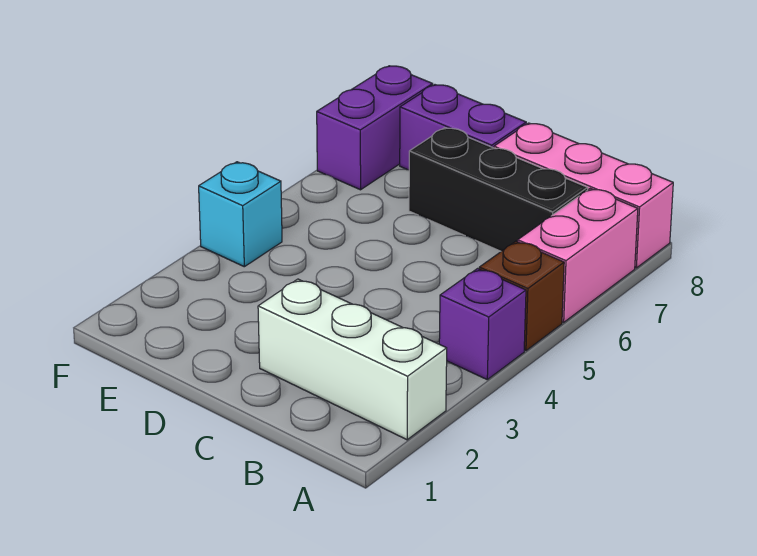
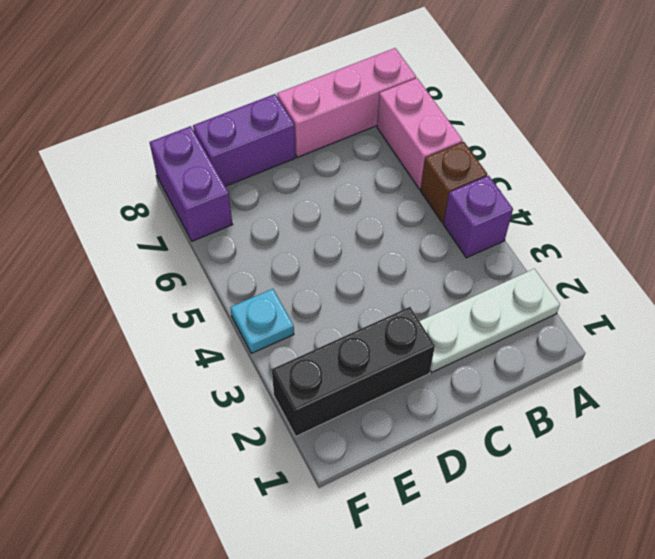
white 1x3 brick [258,279,447,440] -> white 1x3 plate [420,269,560,372]
black 1x3 brick [409,128,588,251] -> black 1x3 brick moved to [272,307,435,436]
cyan 1x1 brick [199,162,282,267] -> cyan 1x1 plate [230,289,294,353]

